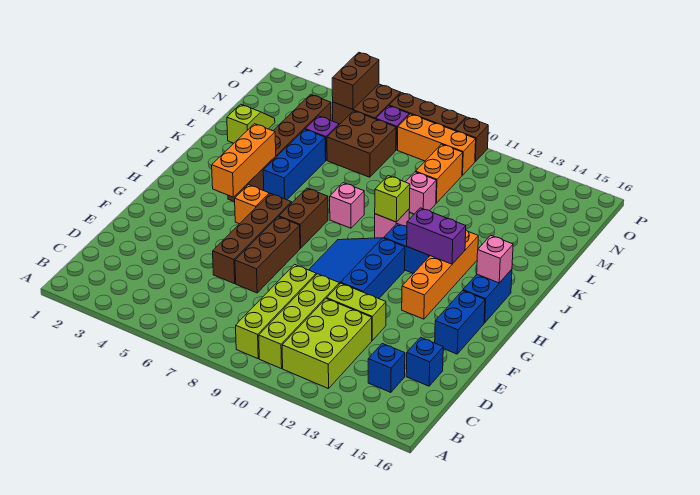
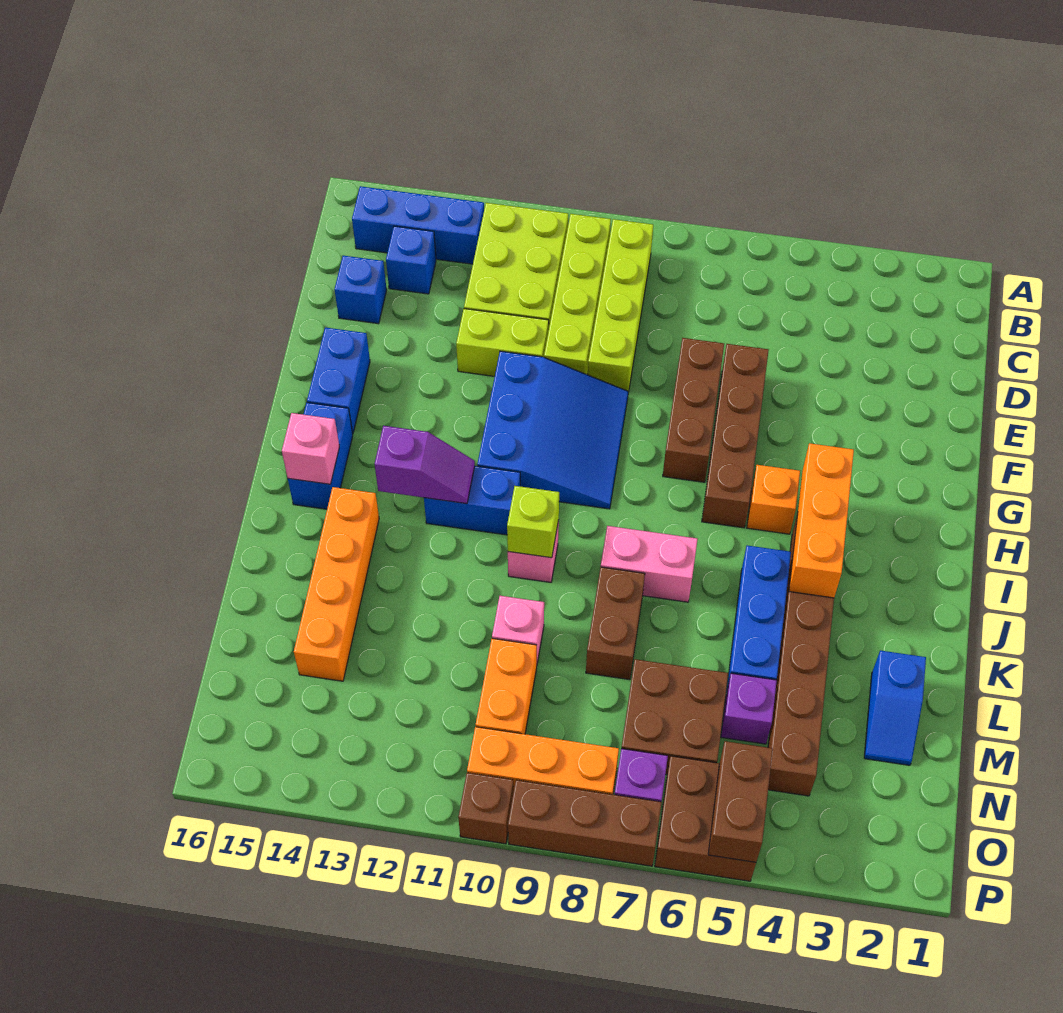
none -> blue 1x3 brick [352,186,484,264]
orange 1x4 brick [402,230,478,319] -> orange 1x4 brick moved to [294,487,379,681]
brown 1x2 brick [279,188,328,248] -> brown 1x2 brick moved to [586,567,645,680]
purple 1x2 brick [407,208,466,264] -> purple 1x2 slope [375,426,475,504]
pink 1x1 brick [330,183,364,228] -> pink 1x2 brick [601,526,698,602]
lime 1x2 slope [227,104,275,143] -> blue 1x2 slope [864,651,926,765]

